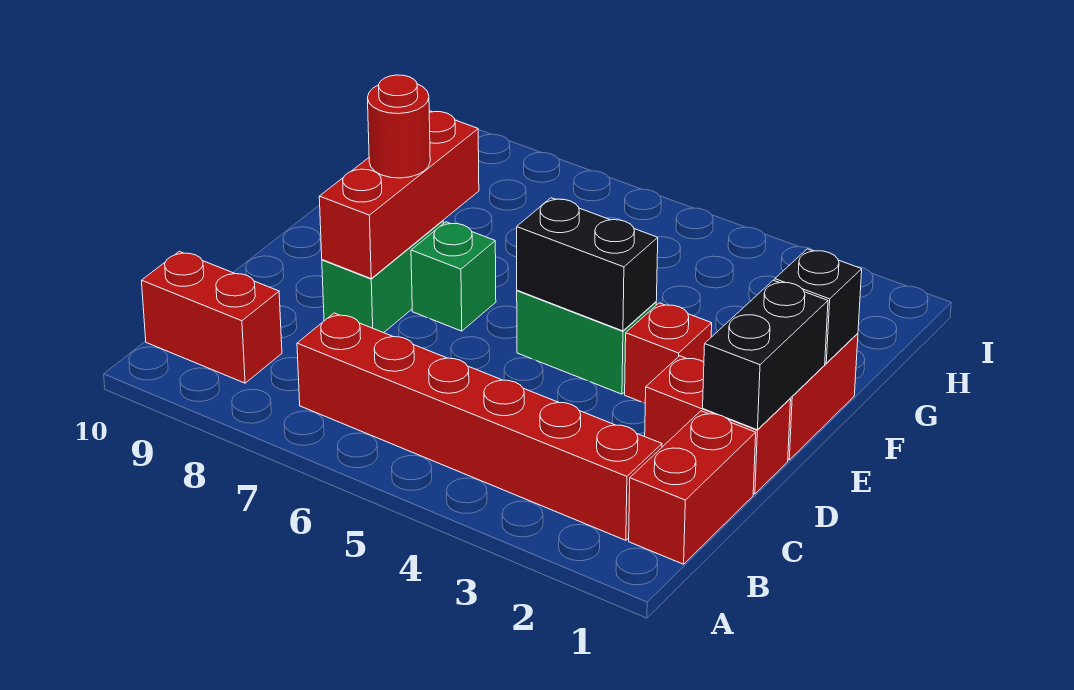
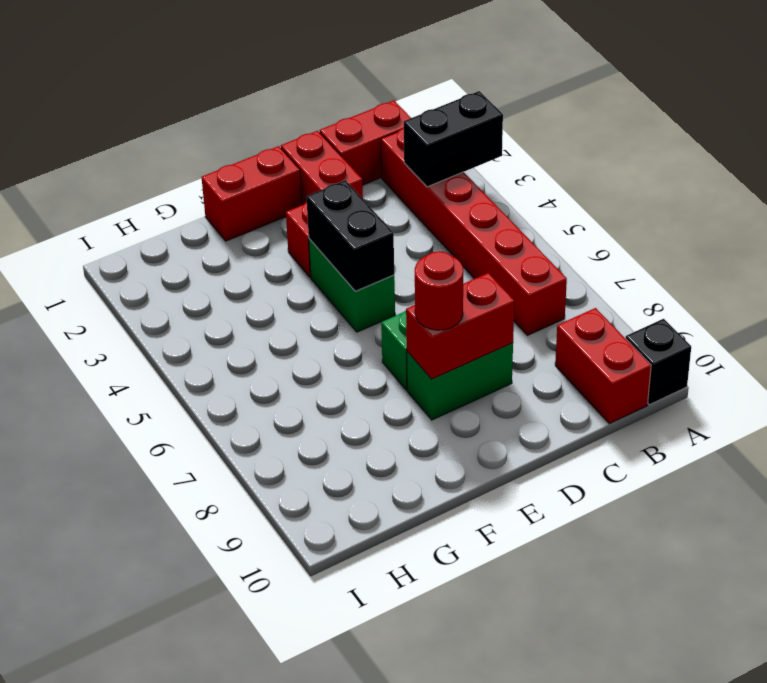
black 1x2 brick [703,280,828,430] -> black 1x2 brick moved to [404,91,503,187]
red 1x3 brick [319,111,479,278] -> red 1x2 brick [406,273,514,379]
black 1x1 brick [775,249,862,363] -> black 1x1 brick moved to [625,319,691,405]

